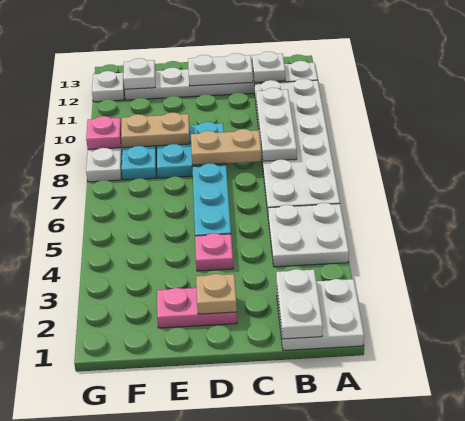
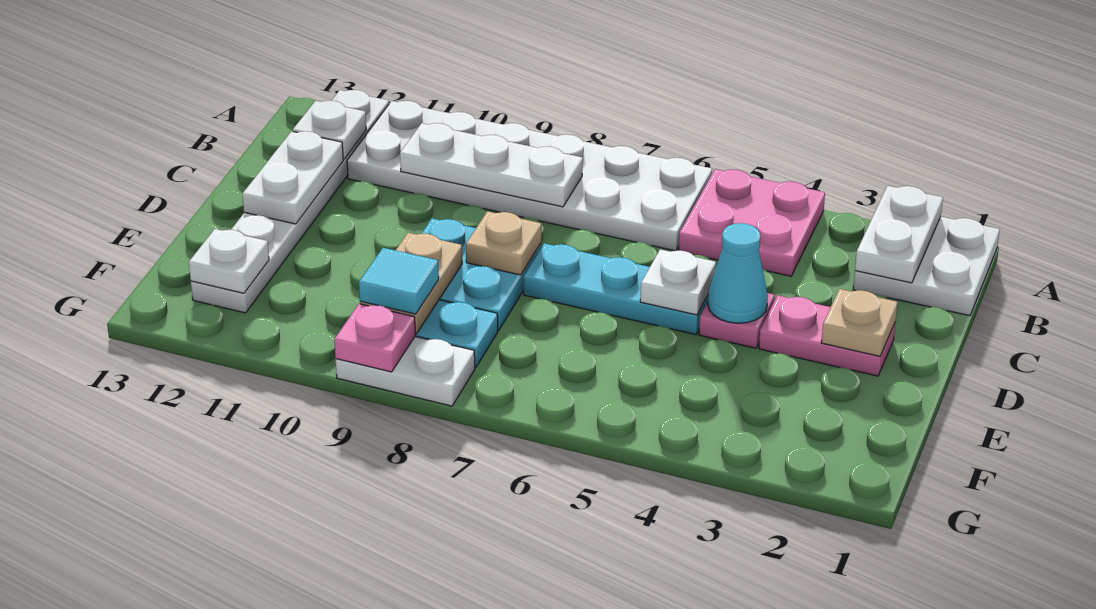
white 2x2 plate [268,203,349,267] -> pink 2x2 plate [679,169,825,276]
white 1x2 plate [276,269,323,339] -> white 1x2 plate turned to [855,186,943,283]
tan 1x2 plate [191,129,261,165] -> tan 1x1 plate [466,211,541,275]
pink 1x2 plate [157,288,237,328] -> pink 1x2 plate turned to [759,295,895,376]
none -> cyan 1x1 cone [708,223,768,323]
none -> cyan 1x1 tile [359,248,439,314]
white 1x1 plate [92,71,125,102] -> white 1x1 plate moved to [640,249,716,315]

